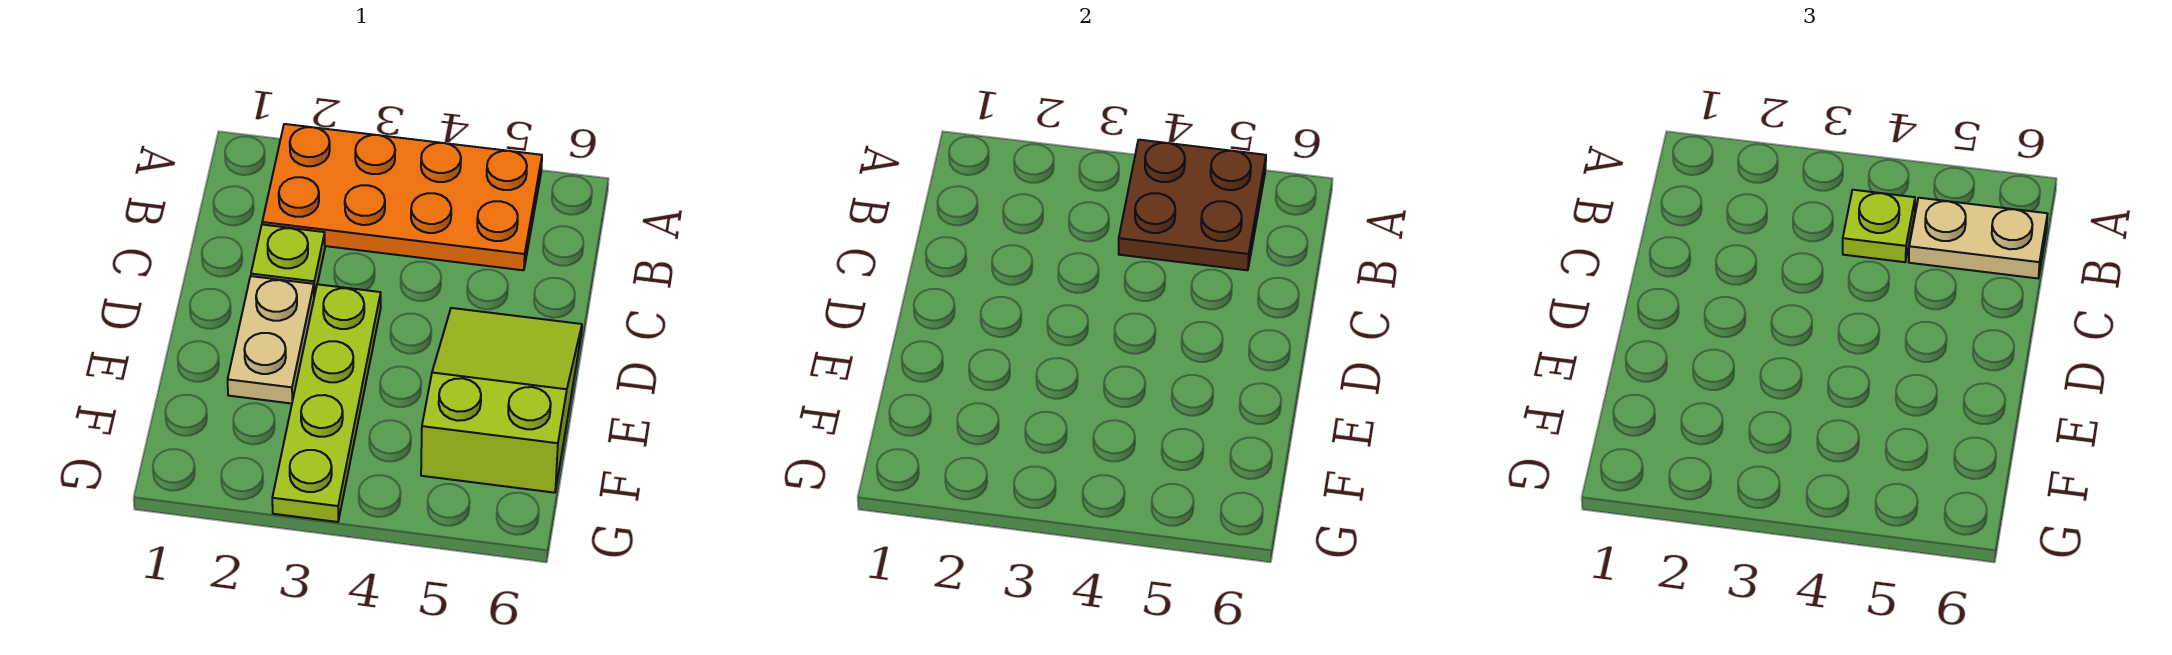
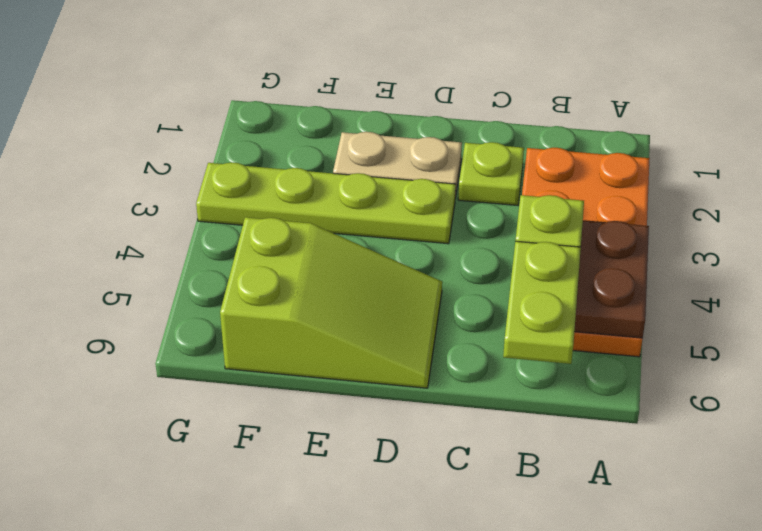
tan 1x2 plate [1909,198,2047,278] -> lime 1x2 plate [503,241,581,364]

